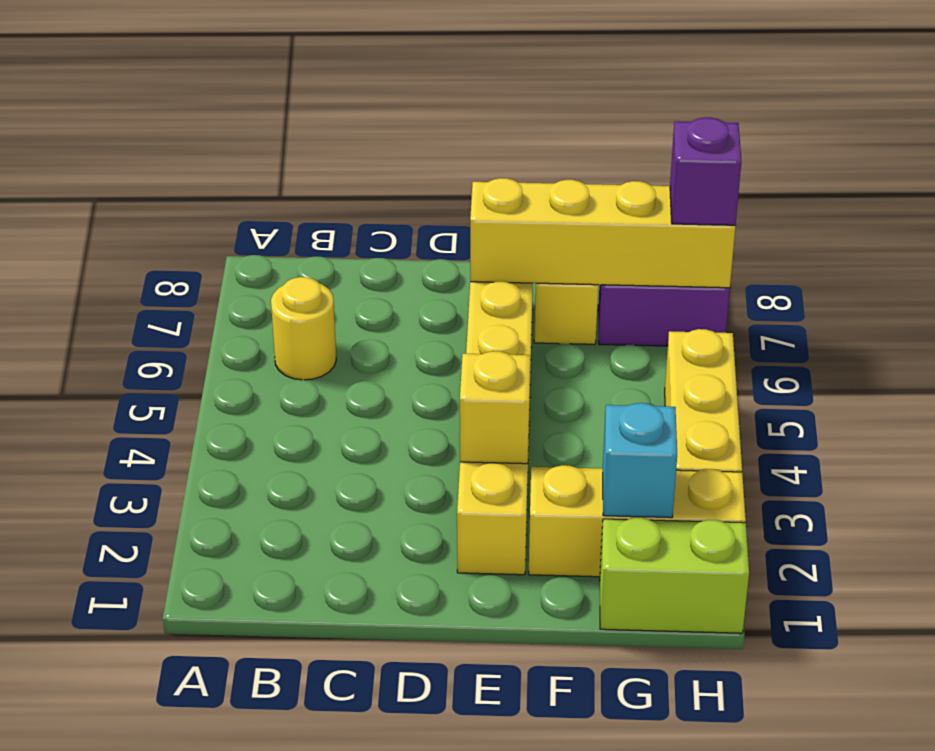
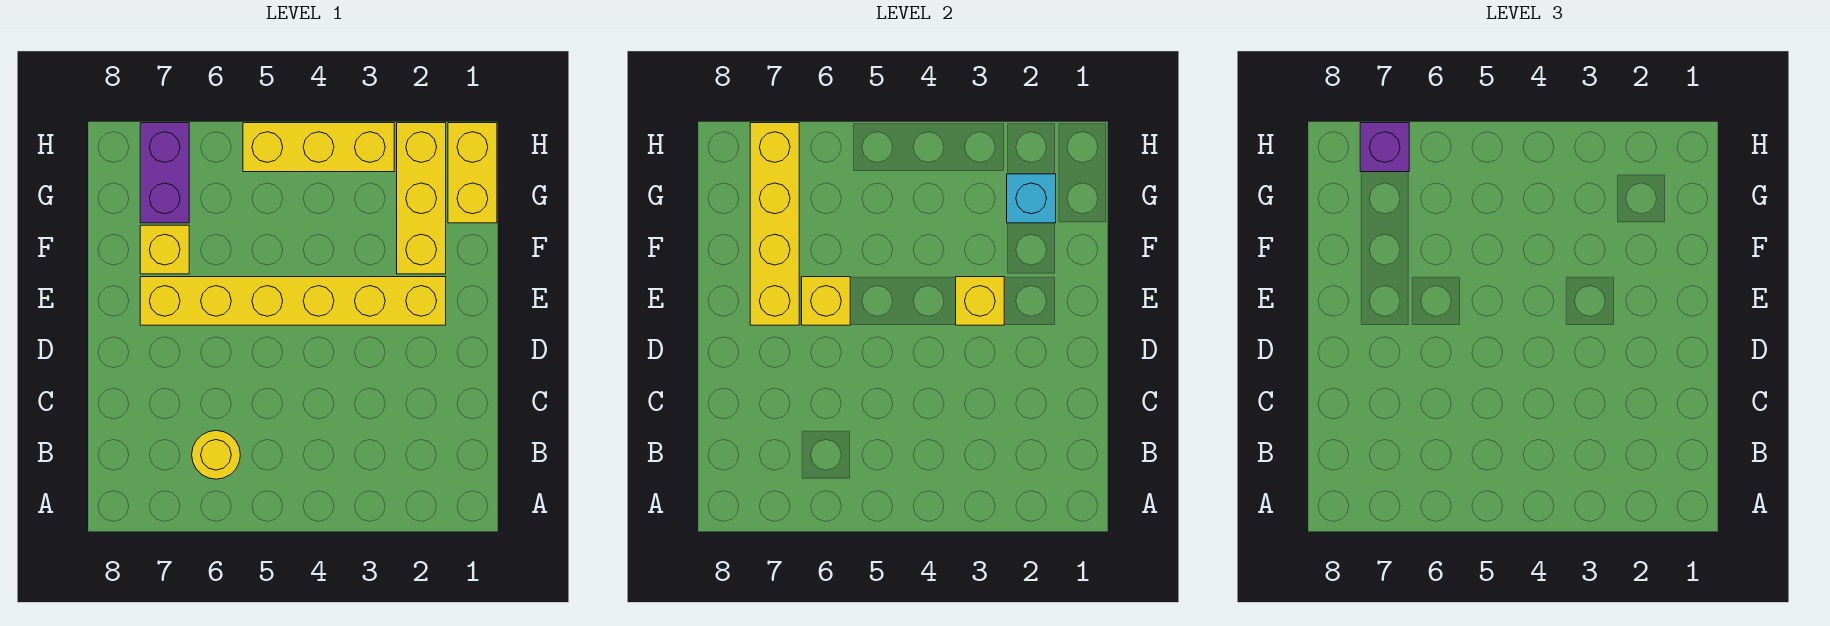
none -> yellow 1x1 brick [802,277,850,325]
lime 1x2 brick [600,518,749,633] -> yellow 1x2 brick [448,123,497,223]

